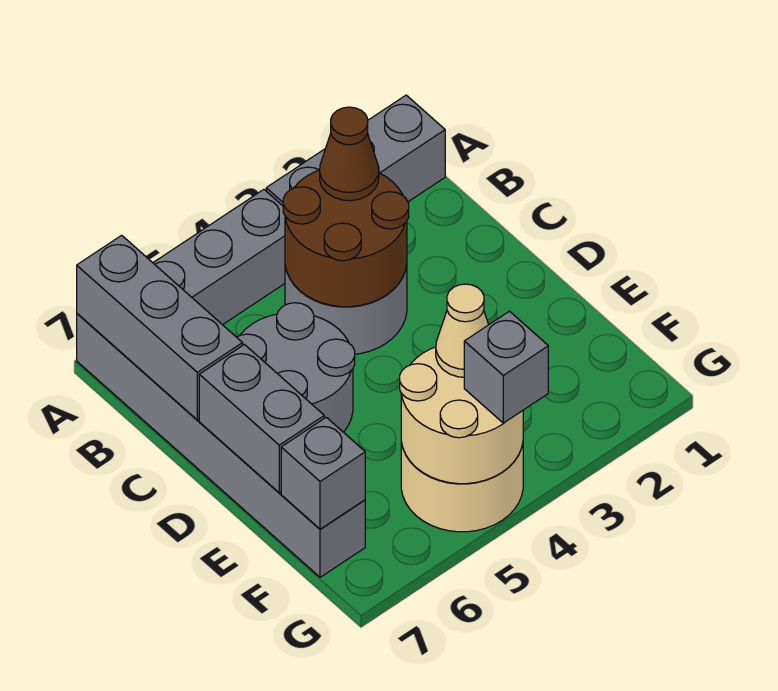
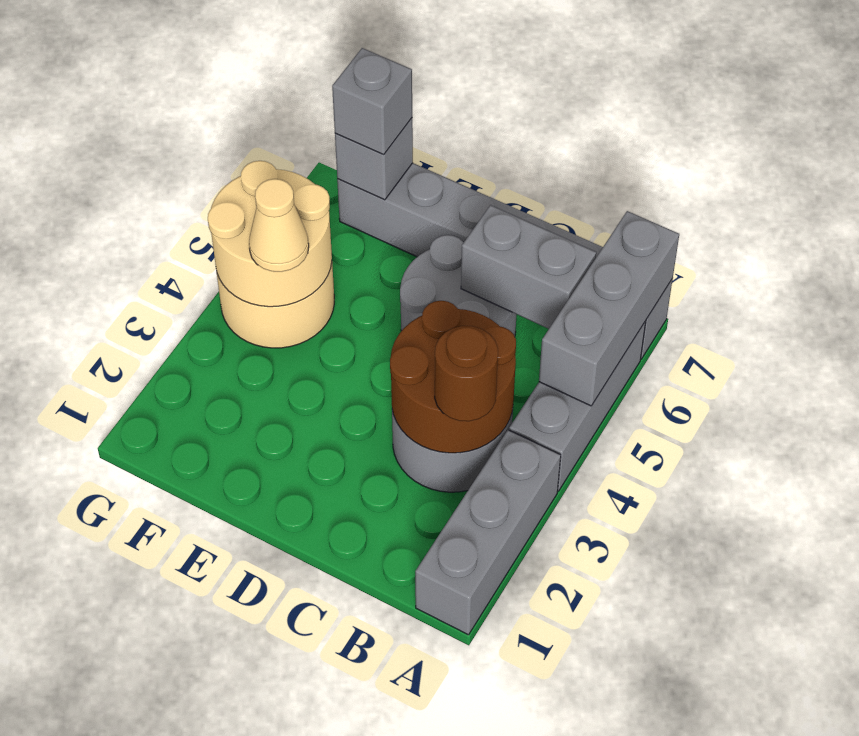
grey 1x3 brick [77,235,243,420] -> grey 1x3 brick turned to [539,211,679,406]
brown 1x1 cone [320,107,379,201] -> brown 1x1 round brick [435,326,498,421]
grey 1x2 brick [199,345,324,493] -> grey 1x2 brick moved to [461,205,596,329]
grey 1x1 brick [464,311,548,423] -> grey 1x1 brick moved to [332,48,412,154]

